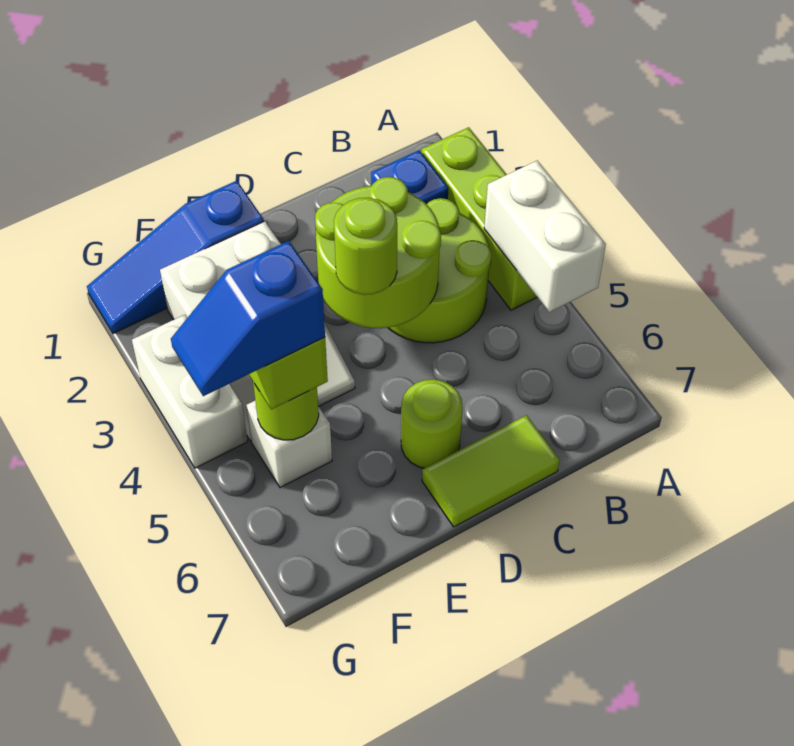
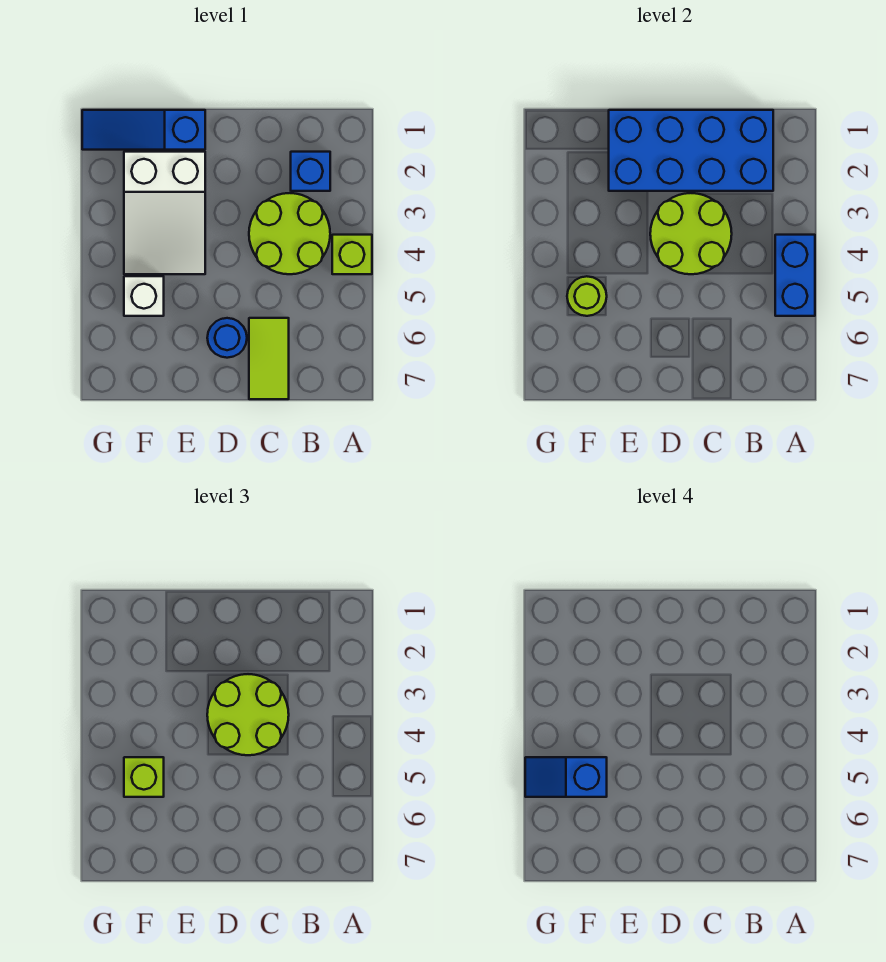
lime 1x3 brick [422,127,537,310] -> lime 1x1 brick [332,235,372,274]
white 1x2 brick [484,161,606,312] -> blue 1x2 brick [775,235,815,316]
none -> blue 2x4 brick [609,110,773,191]
lime 1x2 tile [422,415,559,527] -> lime 1x2 tile turned to [249,318,289,399]
lime 1x1 round brick [334,198,397,295] -> lime 2x2 round brick [207,674,289,755]
lime 1x1 round brick [401,379,463,468] -> blue 1x1 round brick [207,318,247,358]
white 1x2 brick [132,315,247,468] -> none

